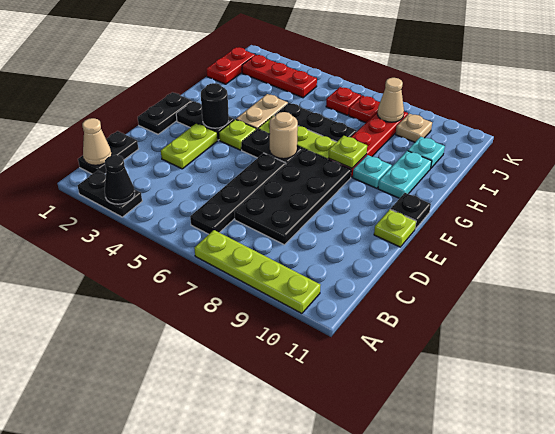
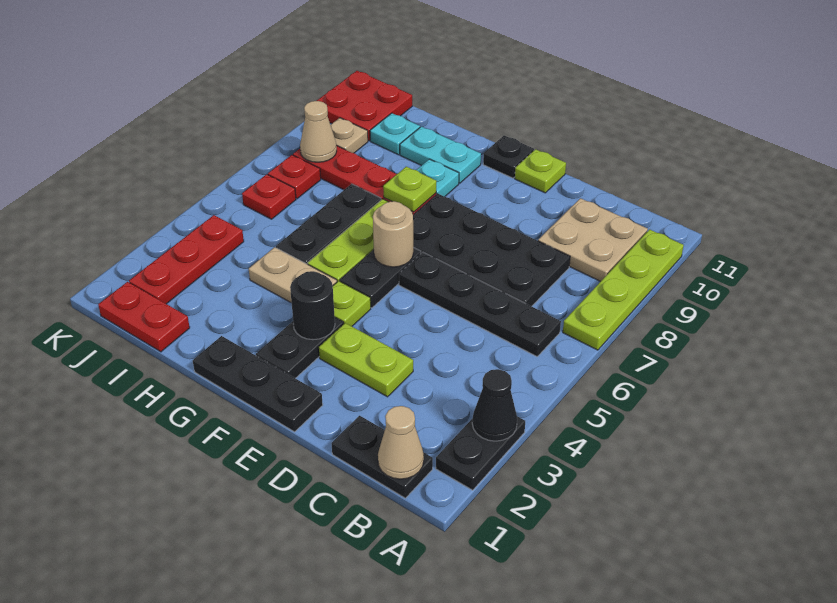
none -> tan 2x2 plate [538,198,648,282]
black 1x2 plate [138,92,192,134] -> black 1x3 plate [193,336,323,432]
none -> red 2x2 plate [317,71,412,141]

